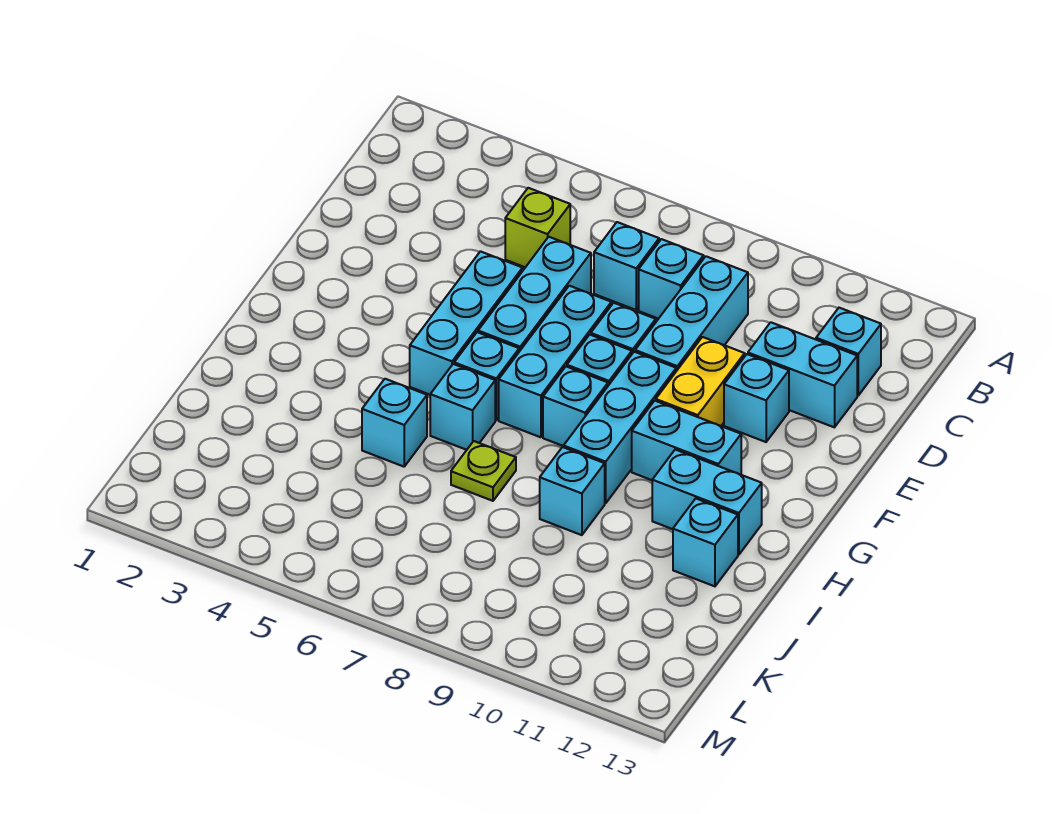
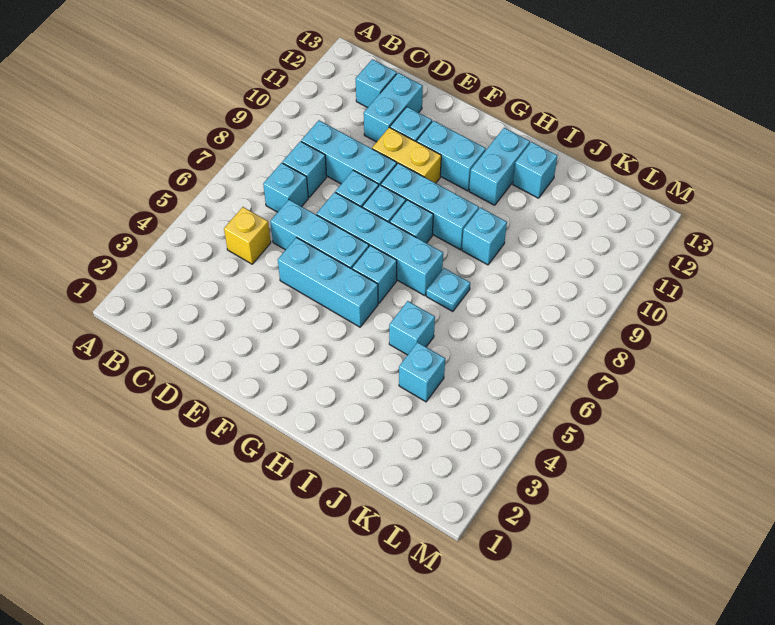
lime 1x1 brick [505,188,570,267] -> yellow 1x1 brick [224,207,271,264]
cyan 1x3 brick [499,286,611,437] -> cyan 1x4 brick [317,192,443,296]
cyan 1x2 brick [632,401,741,480] -> cyan 1x2 brick turned to [417,121,486,191]
cyan 1x1 brick [430,364,495,450] -> cyan 1x1 brick moved to [399,342,445,402]
lime 1x1 plate [451,441,516,501] -> cyan 1x1 plate [426,268,470,312]

